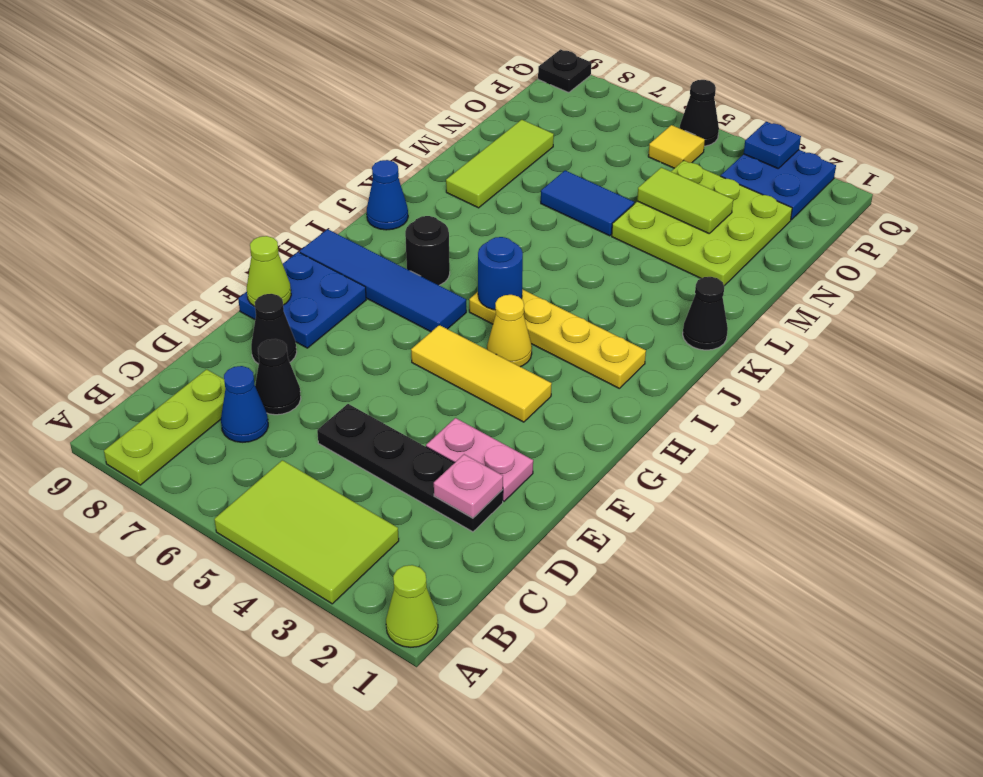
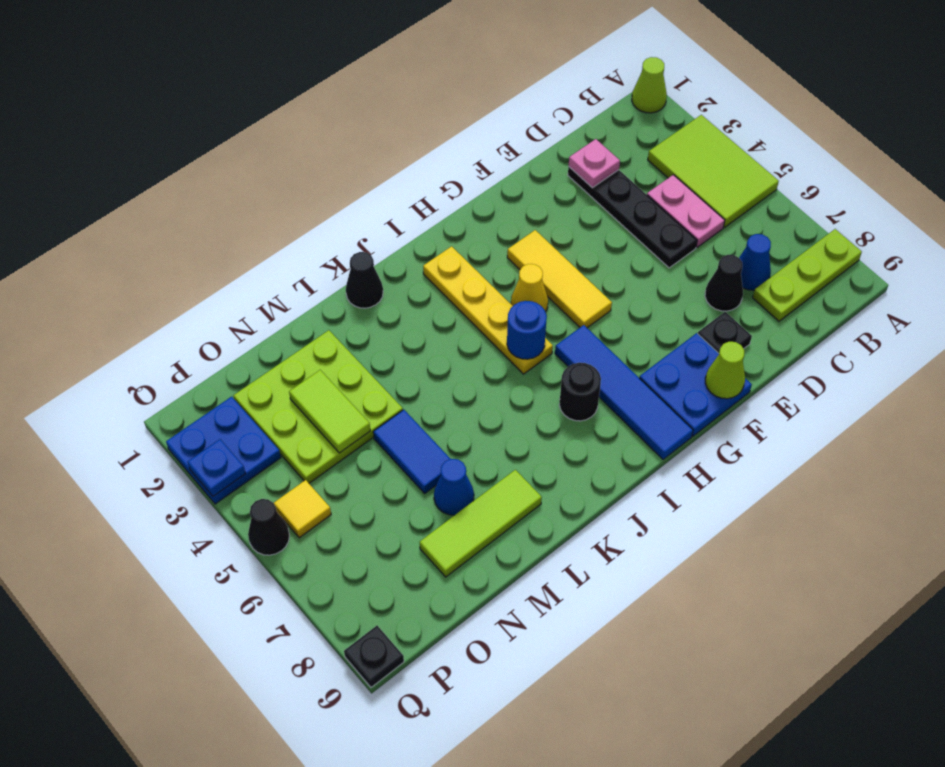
pink 1x2 plate [426,418,533,501] -> pink 1x2 plate moved to [647,175,725,247]
black 1x1 cone [251,294,297,364] -> black 1x1 plate [698,312,752,353]
blue 1x1 cone [367,160,408,230] -> blue 1x1 cone moved to [434,459,474,515]

